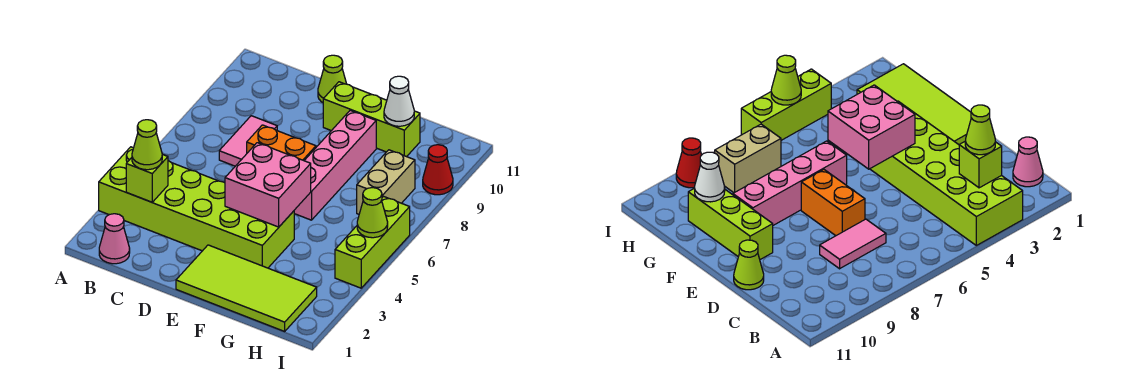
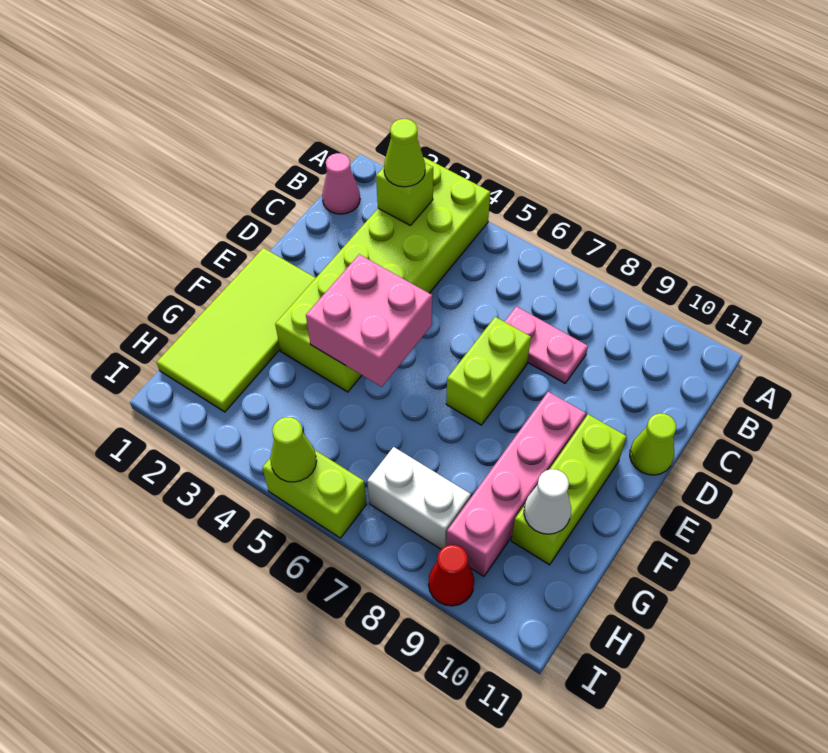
pink 1x2 tile [219,116,277,166] -> pink 1x2 plate [504,306,588,383]
orange 1x2 brick [247,125,316,161] -> lime 1x2 brick [446,317,531,425]
pink 1x4 brick [294,111,376,220] -> pink 1x4 brick turned to [447,392,586,576]
tan 1x2 brick [357,150,415,214] -> white 1x2 brick [367,447,471,549]
lime 1x3 brick [335,197,410,288] -> lime 1x2 brick [262,450,366,538]

